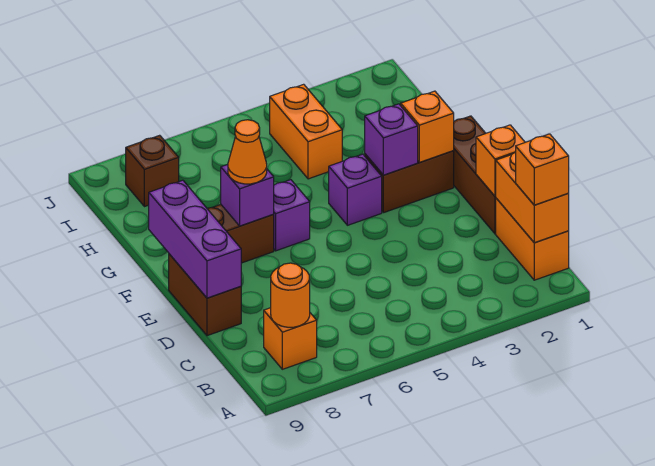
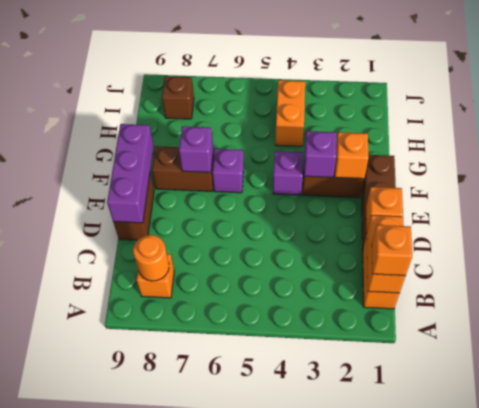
orange 1x1 cone [228,120,267,184] -> none

